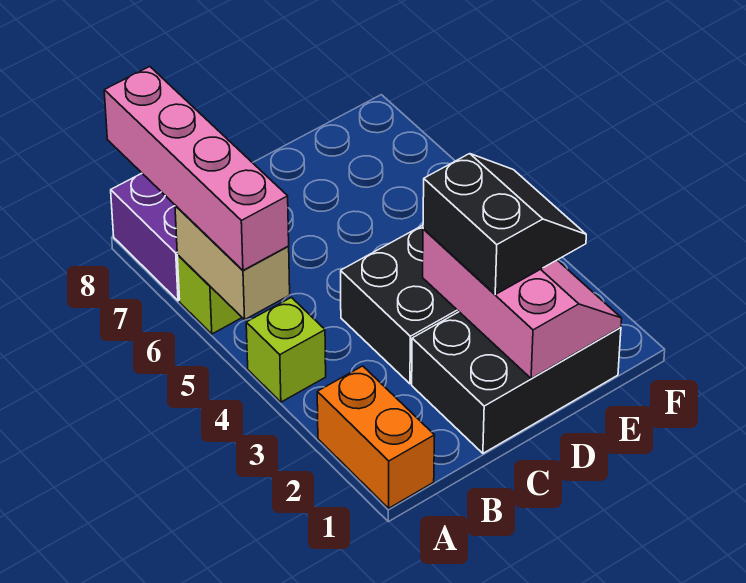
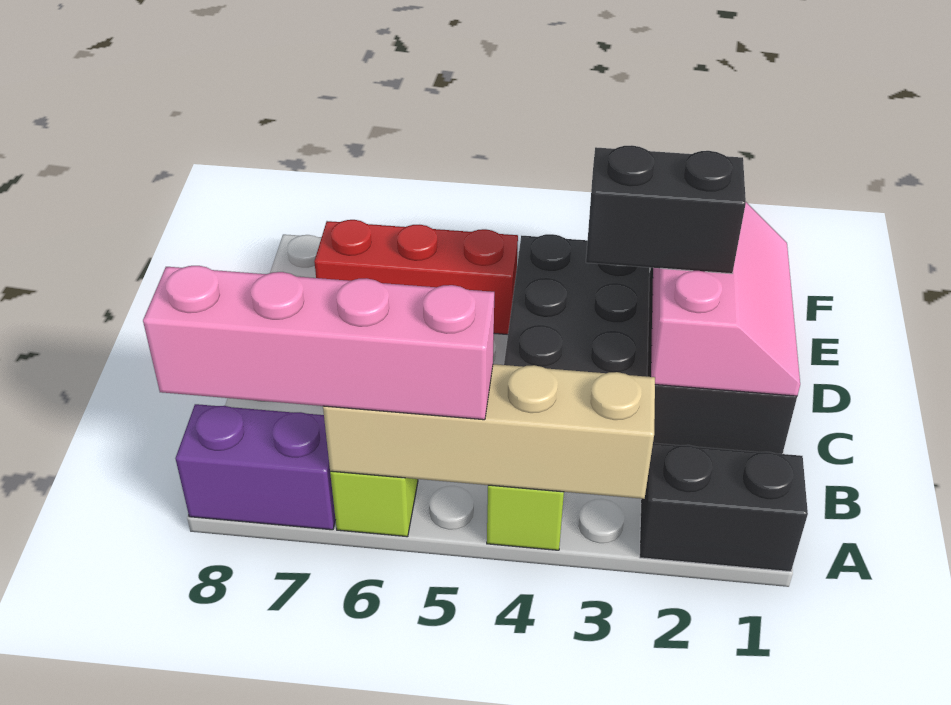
orange 1x2 brick [317,366,435,508] -> black 1x2 brick [640,443,808,572]
tan 1x2 brick [175,205,290,320] -> tan 1x4 brick [323,364,655,499]
pink 2x3 slope [423,229,622,379] -> pink 2x3 slope turned to [651,202,800,396]
none -> red 1x3 brick [314,220,518,335]

